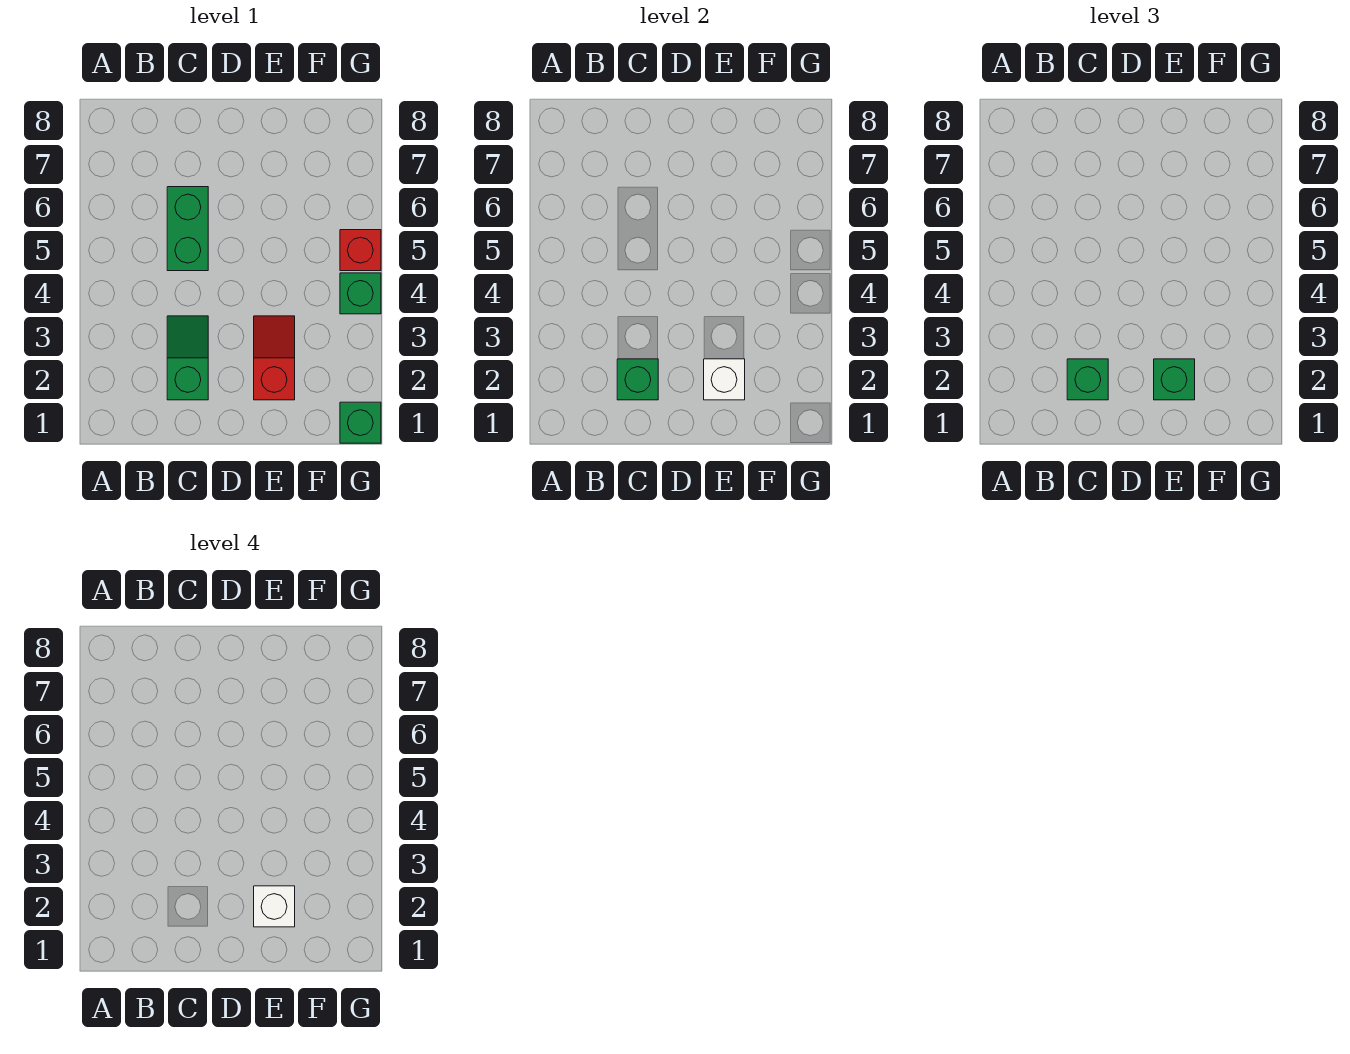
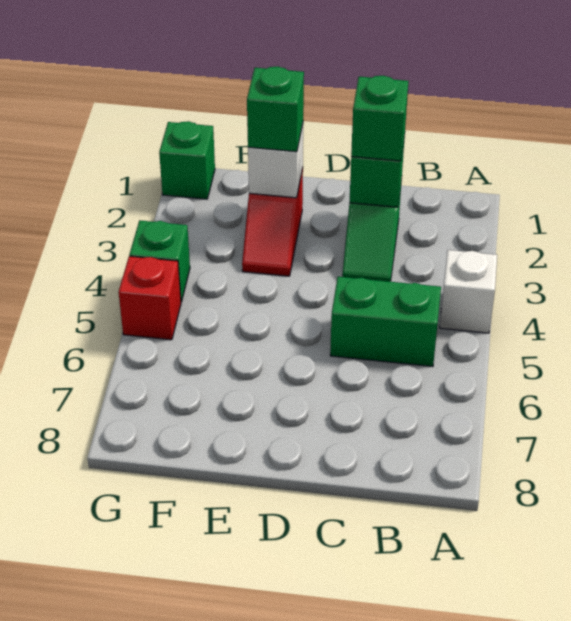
green 1x2 brick [167,187,208,271] -> green 1x2 brick turned to [330,277,441,366]
white 1x1 brick [254,886,295,927] -> white 1x1 brick moved to [440,250,497,333]

